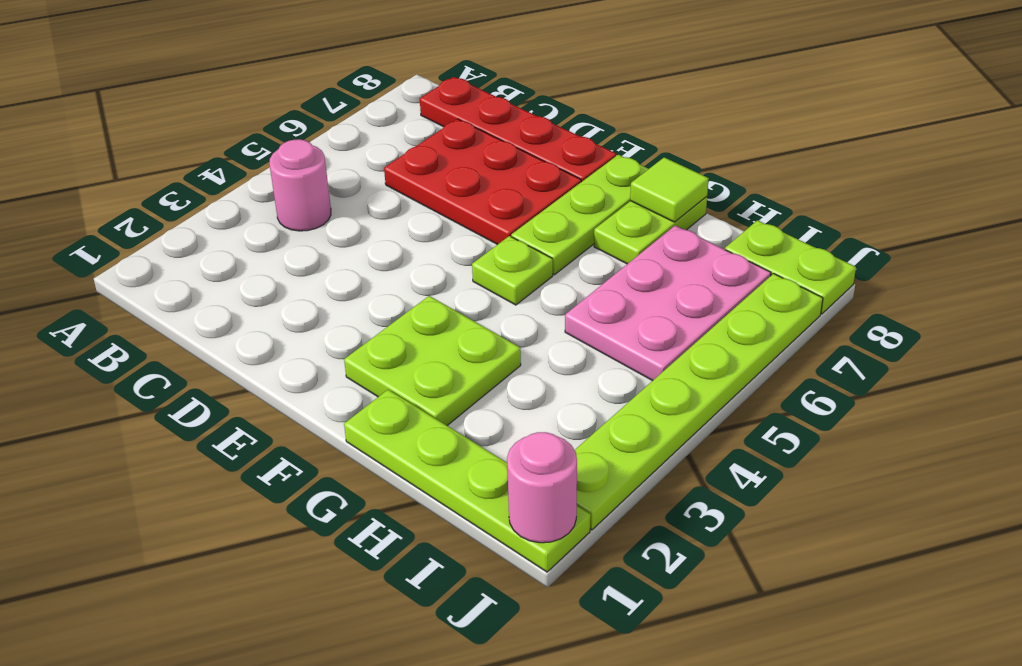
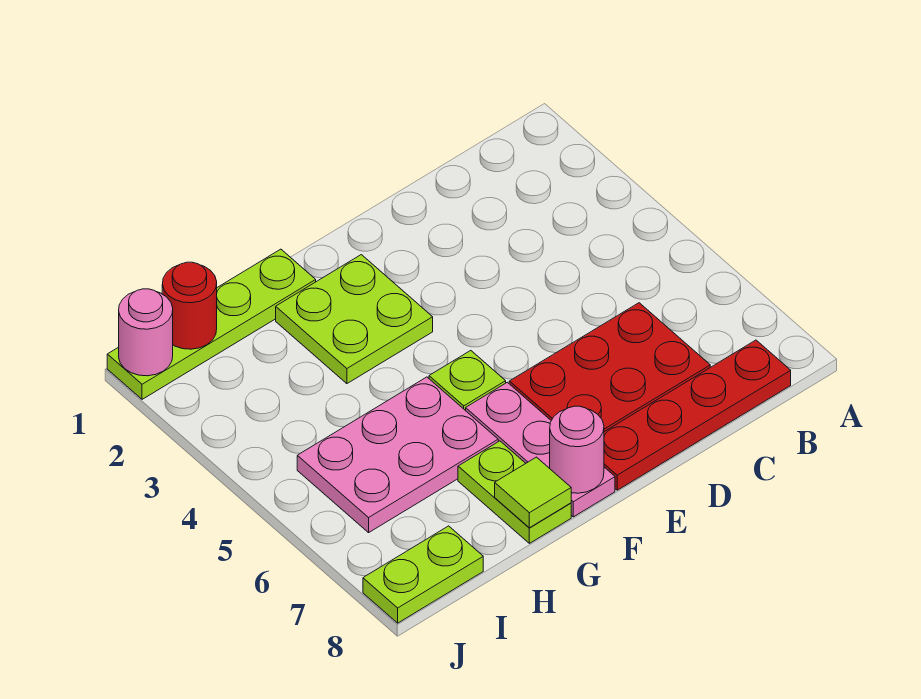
pink 1x1 round brick [269,139,331,231] -> pink 1x1 round brick moved to [550,406,604,493]
lime 1x3 plate [511,155,648,275] -> pink 1x3 plate [466,382,615,517]
pink 2x3 plate [565,226,771,381] -> pink 2x3 plate turned to [297,377,498,533]
none -> red 1x1 round brick [162,262,217,349]
lime 1x6 plate [575,274,823,530] -> none

